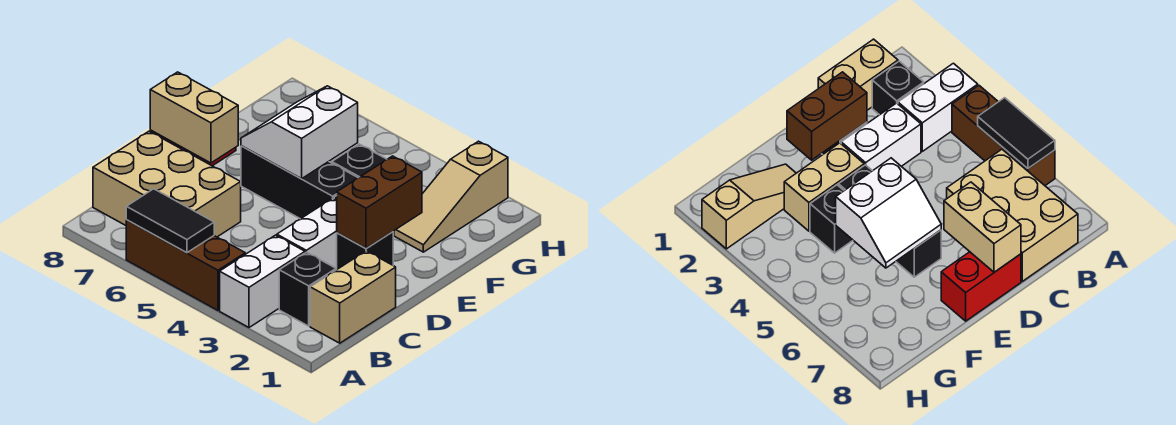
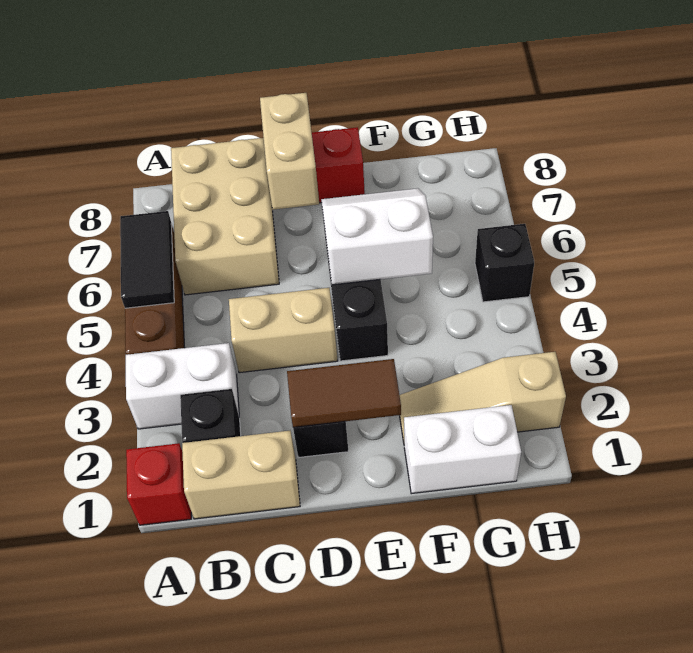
none -> red 1x1 brick [126,443,191,525]
white 1x2 brick [277,198,337,270] -> white 1x2 brick moved to [404,405,521,494]
brown 1x2 brick [337,156,422,249] -> brown 1x2 tile [287,359,401,427]
tan 1x2 brick [784,143,864,231] -> tan 1x2 brick moved to [229,288,338,373]
black 1x1 brick [332,144,387,178] -> black 1x1 brick moved to [475,224,534,302]

